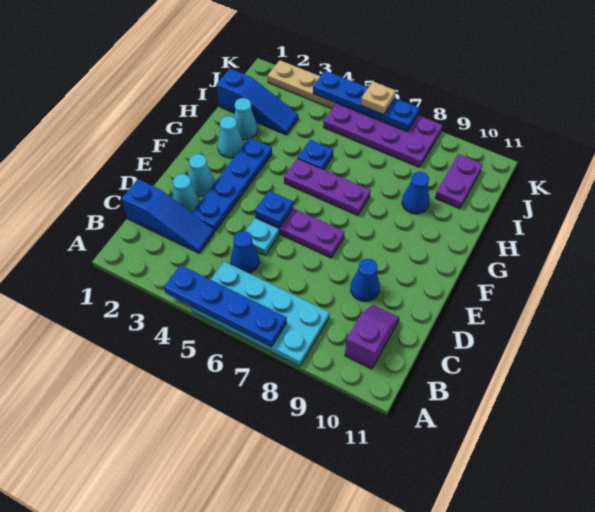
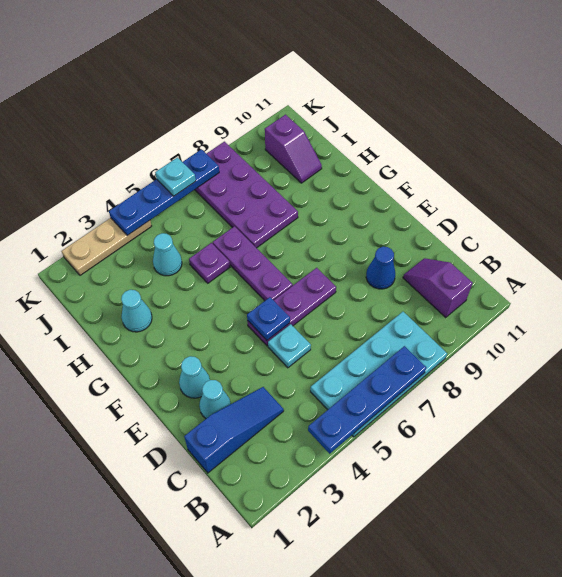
blue 1x1 cone [231,231,259,273] -> none
blue 1x4 plate [192,138,272,232] -> none
cyan 1x1 cone [218,116,244,158] -> cyan 1x1 cone moved to [153,233,182,276]
purple 1x3 plate [284,158,371,216] -> purple 1x3 plate turned to [213,226,293,301]
blue 1x1 plate [298,140,333,170] -> purple 1x1 plate [189,243,230,283]
blue 1x1 cone [402,172,430,214] -> none
blue 1x3 slope [216,69,298,135] -> none
purple 1x2 plate [435,154,483,209] -> purple 1x2 slope [265,115,322,183]
purple 2x4 plate [323,103,442,167] -> purple 2x4 plate turned to [195,142,298,248]
tan 1x1 plate [361,82,396,114] -> cyan 1x1 plate [155,158,196,196]

